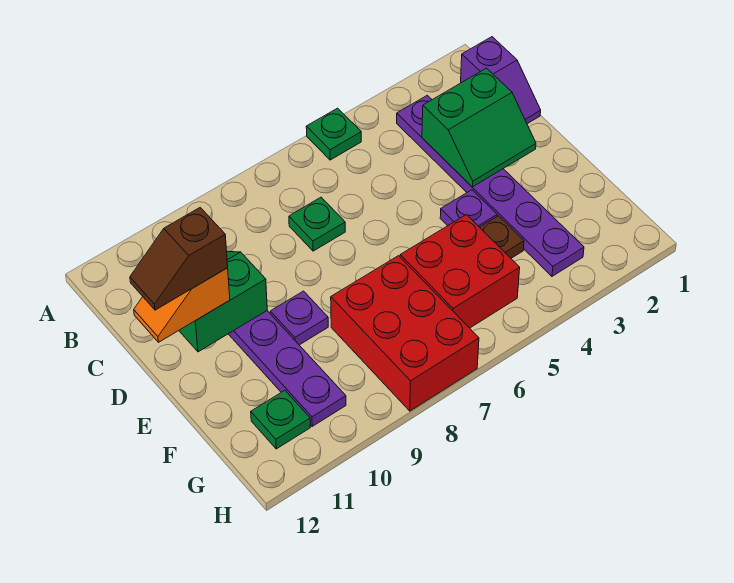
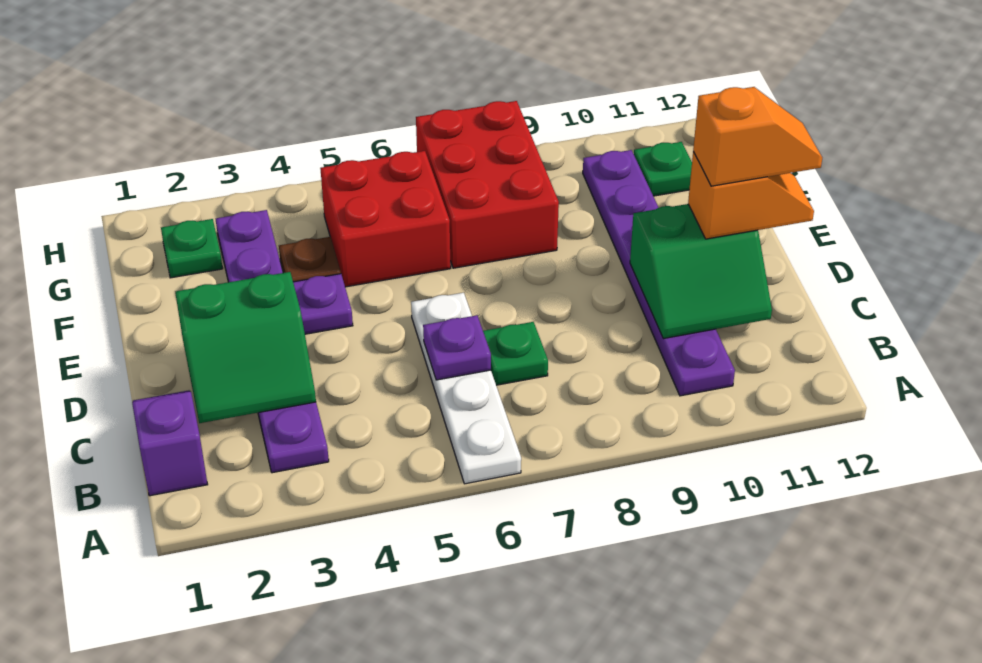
green 1x1 plate [306,108,361,160] -> green 1x1 plate moved to [161,219,223,278]
none -> white 1x4 plate [411,293,521,484]
green 2x2 slope [422,68,536,187] -> green 2x2 slope turned to [175,272,316,423]
brown 1x2 slope [130,208,228,310] -> orange 1x2 slope [693,87,822,186]
purple 1x1 plate [270,291,328,345] -> purple 1x1 plate moved to [423,315,491,380]

